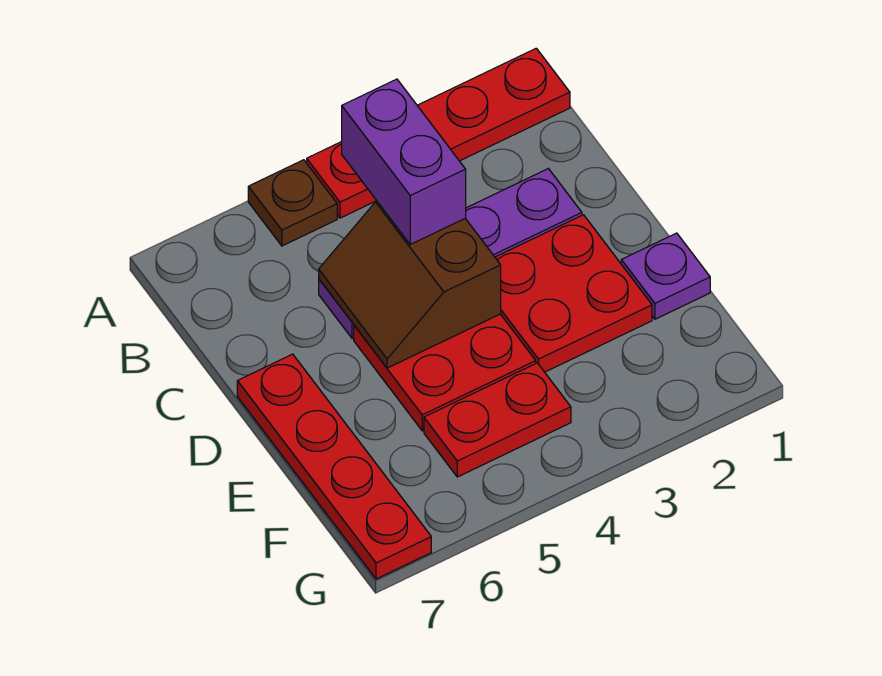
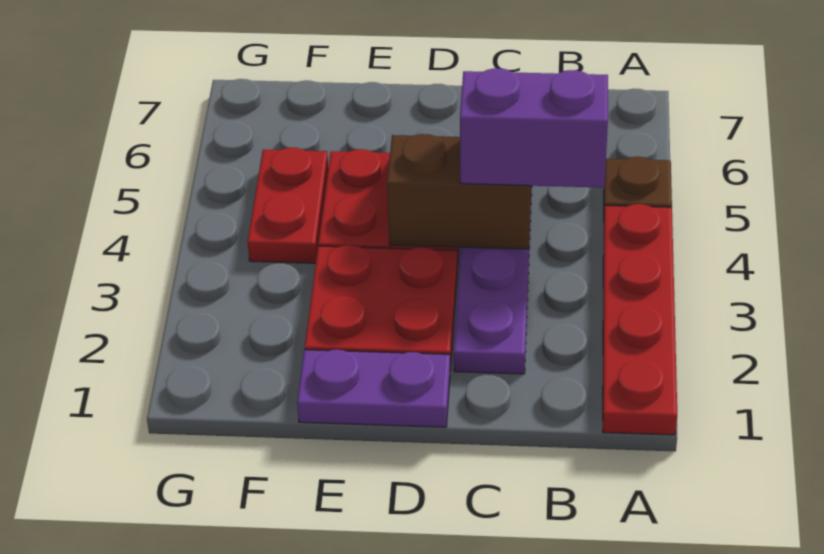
red 1x4 plate [237,354,431,579] -> none
purple 1x1 plate [621,233,710,319] -> purple 1x2 plate [297,350,450,427]

